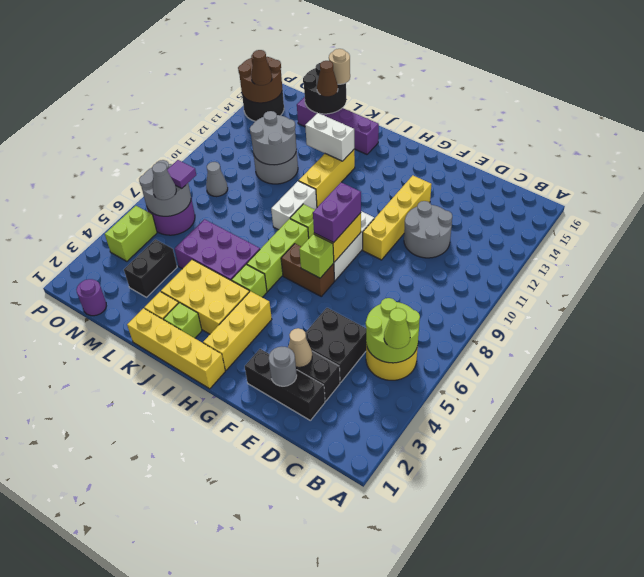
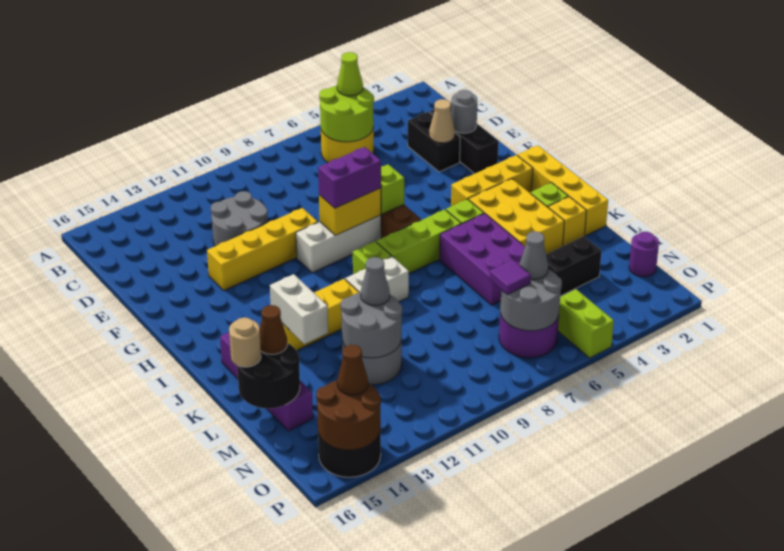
black 2x2 brick [305,308,366,382] -> none
grey 1x1 cone [206,162,228,197] -> grey 1x1 cone moved to [361,257,390,306]
lime 1x2 brick [105,206,157,261] -> lime 1x2 brick turned to [558,289,614,358]

